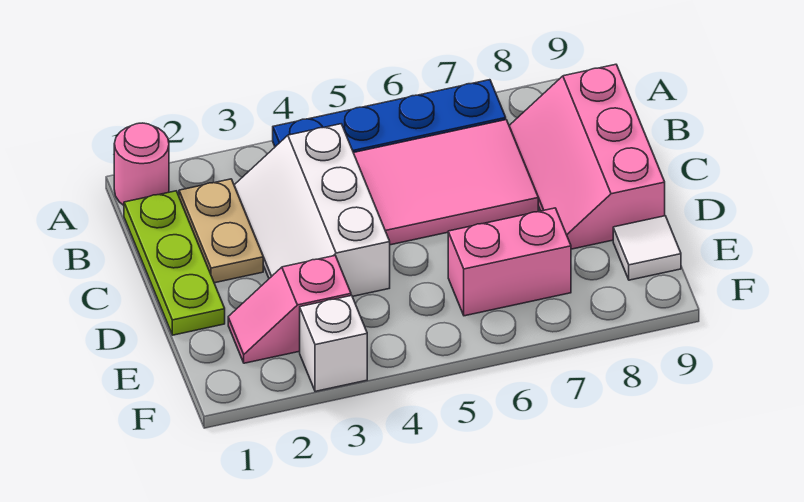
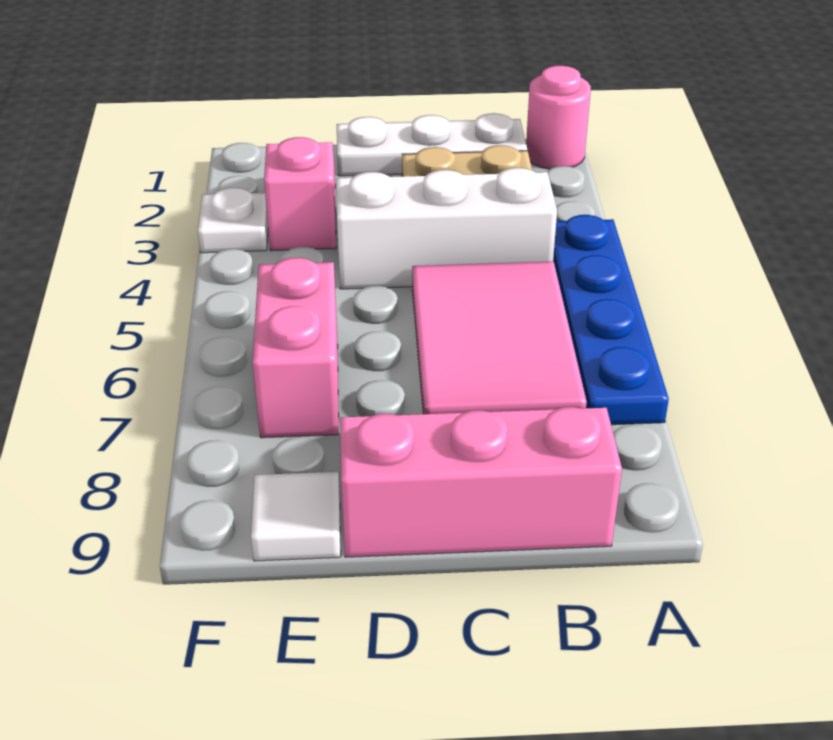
lime 1x3 plate [124,191,225,335] -> white 1x3 plate [337,113,527,176]
white 1x1 brick [300,295,367,391] -> white 1x1 plate [198,188,268,253]

